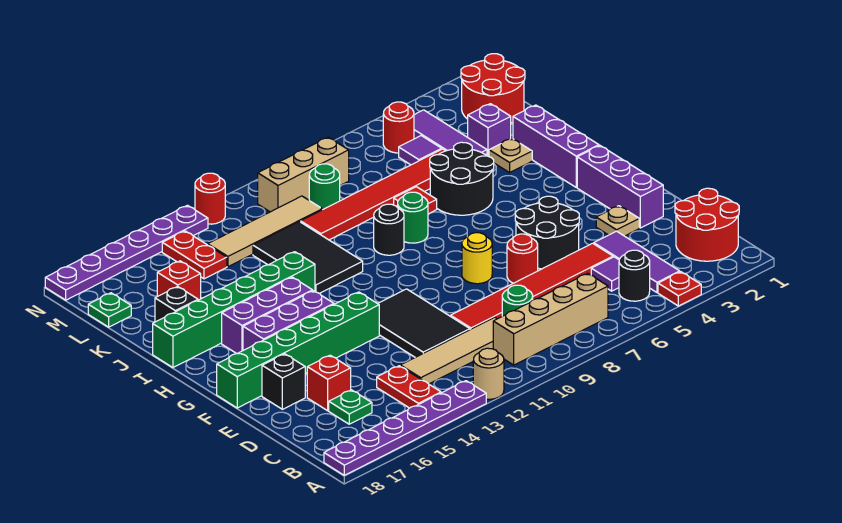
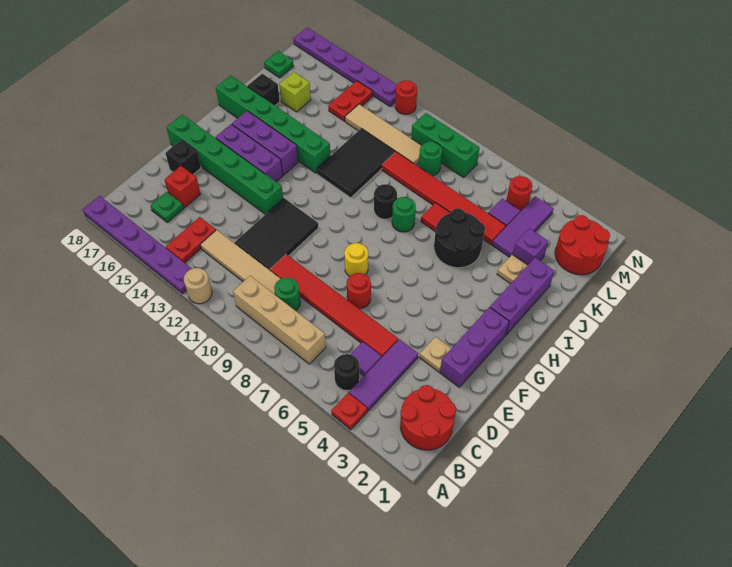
black 2x2 round brick [515,196,579,269] -> none
red 1x1 brick [157,261,201,300] -> lime 1x1 brick [279,72,311,112]
tan 1x3 brick [258,137,349,212] -> green 1x3 brick [411,113,480,177]

